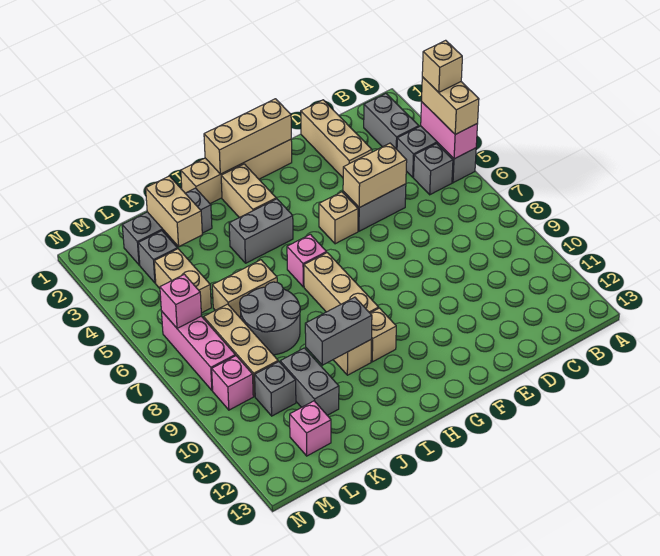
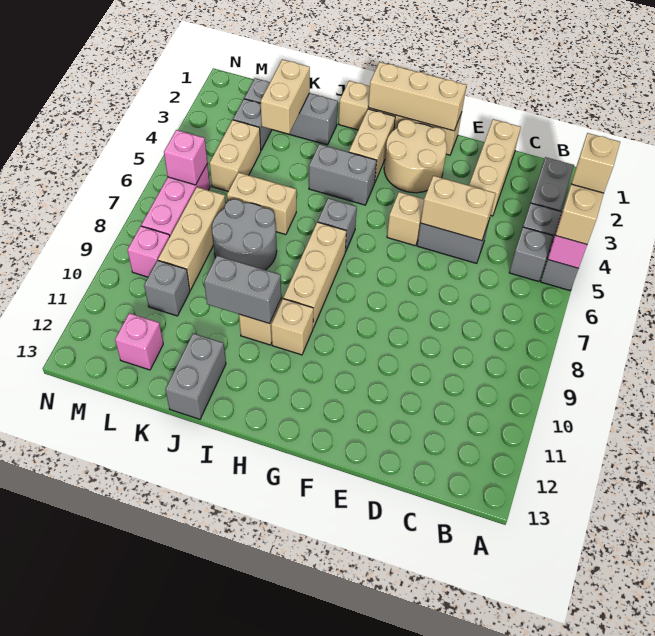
none -> tan 2x2 round brick [384,119,447,193]
pink 1x1 brick [287,234,327,287] -> grey 1x1 brick [318,198,357,252]
grey 1x2 brick [280,348,339,415] -> grey 1x2 brick moved to [165,333,226,419]

